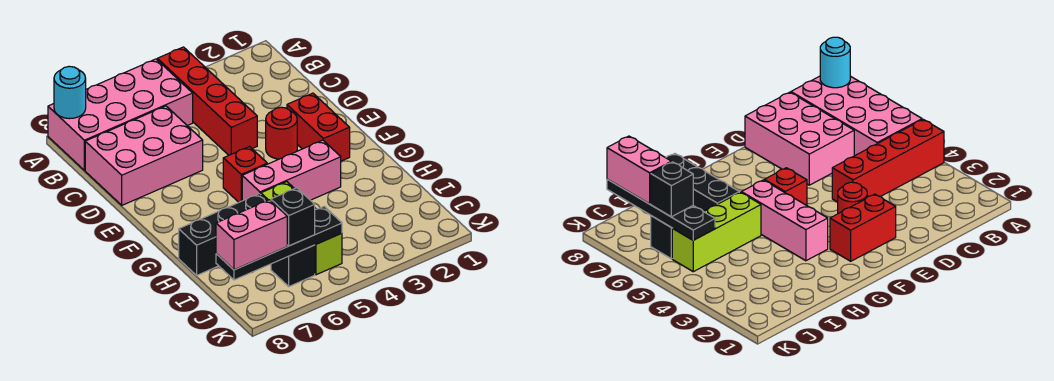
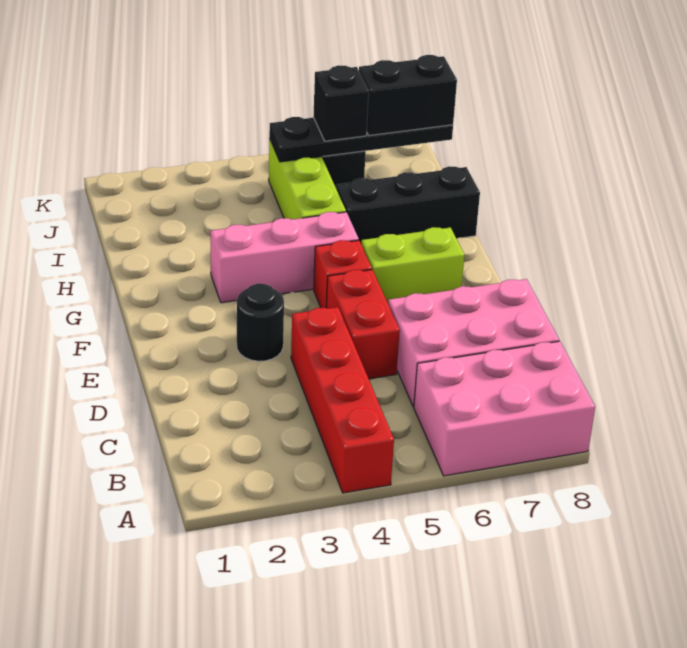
pink 2x4 brick [48,59,193,170] -> pink 2x3 brick [414,341,595,476]
cyan 1x1 round brick [54,66,86,119] -> none
red 1x2 brick [287,93,350,161] -> red 1x2 brick moved to [326,270,400,379]
red 1x1 round brick [266,107,297,159] -> black 1x1 round brick [237,284,284,361]
none -> lime 1x2 brick [361,227,465,303]
pink 1x2 brick [216,200,287,270] -> black 1x2 brick [359,55,457,136]

